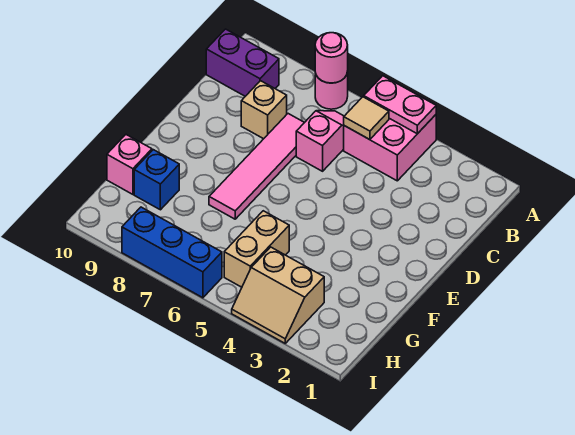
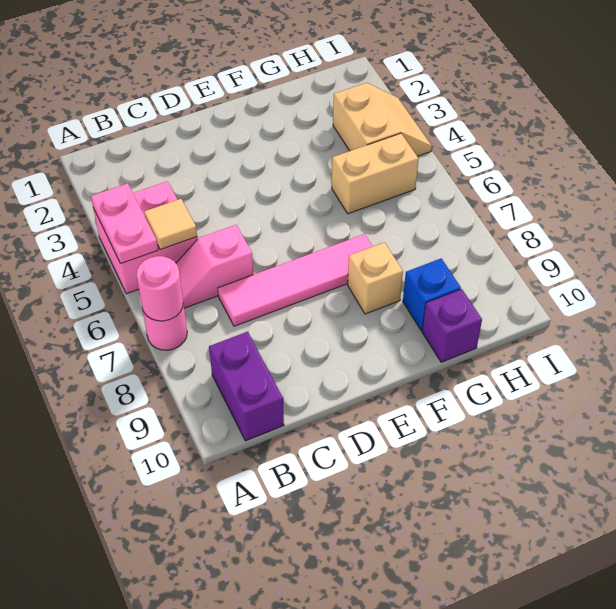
tan 1x1 brick [241,81,287,139] -> tan 1x1 brick moved to [348,242,403,314]
pink 1x1 brick [107,135,152,194] -> purple 1x1 brick [422,289,482,362]
blue 1x3 brick [122,207,222,298] -> none

